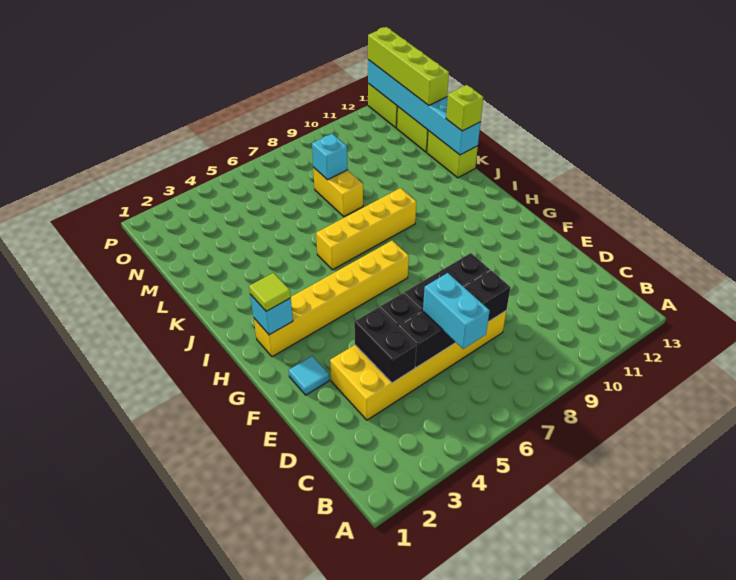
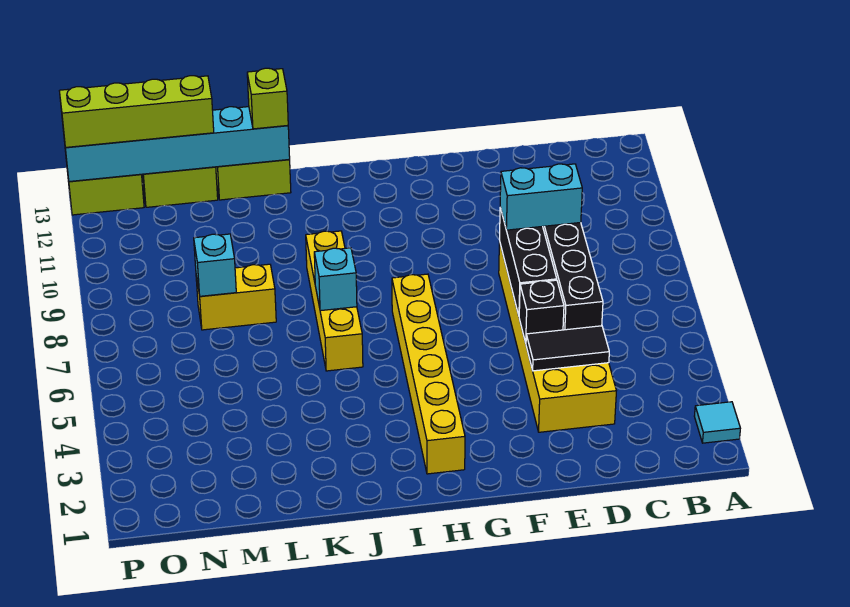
cyan 1x2 brick [423,273,490,349] -> cyan 1x2 brick moved to [500,164,582,230]
black 1x2 brick [354,308,416,383] -> black 1x2 tile [526,326,609,371]
cyan 1x1 tile [289,356,329,395] -> cyan 1x1 tile moved to [694,402,740,443]
cyan 1x1 brick [250,294,293,335] -> cyan 1x1 brick moved to [314,248,357,311]
lime 1x1 tile [249,273,291,311] -> none

